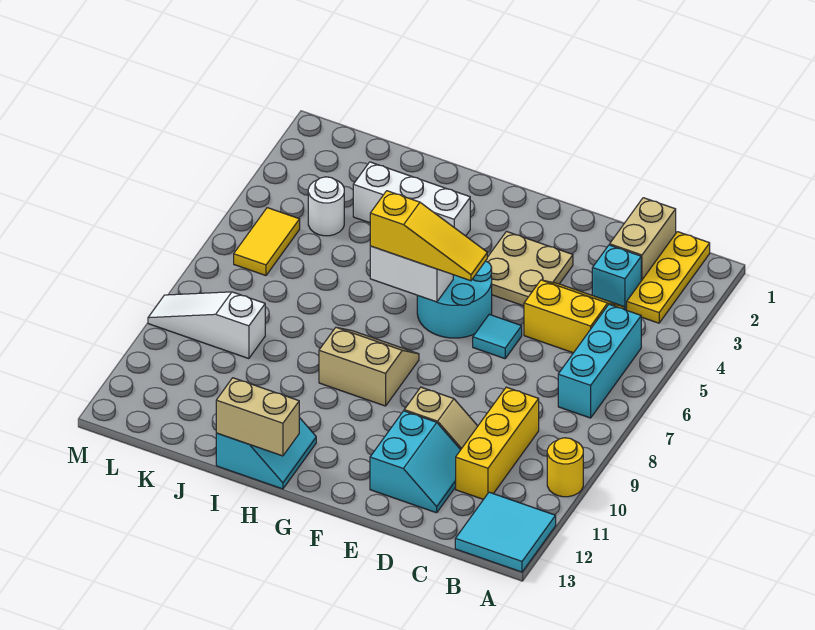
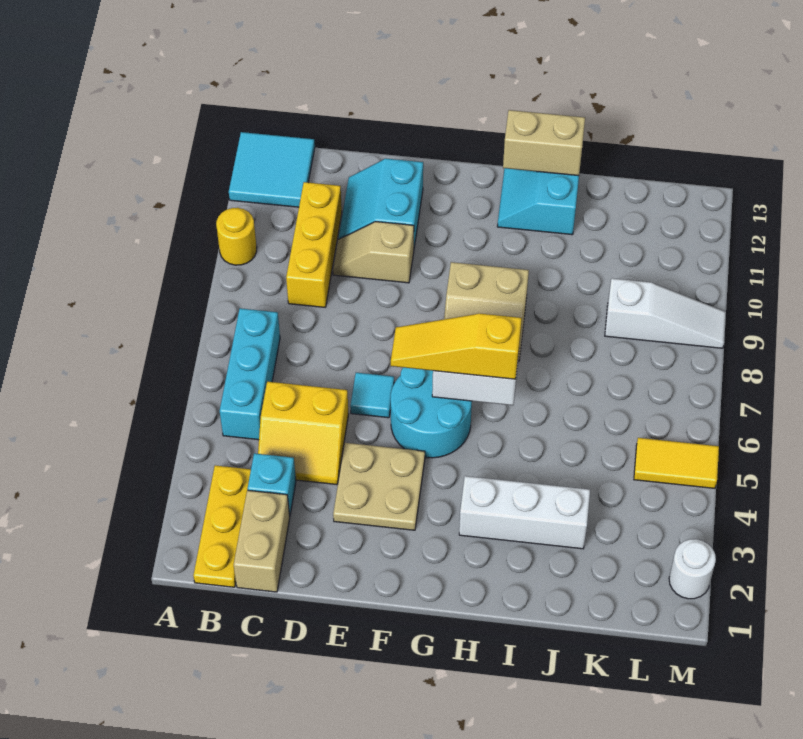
white 1x1 round brick [308,177,344,236] -> white 1x1 round brick moved to [669,539,716,599]
yellow 1x2 tile [234,208,300,276] -> yellow 1x2 tile turned to [634,438,719,488]

